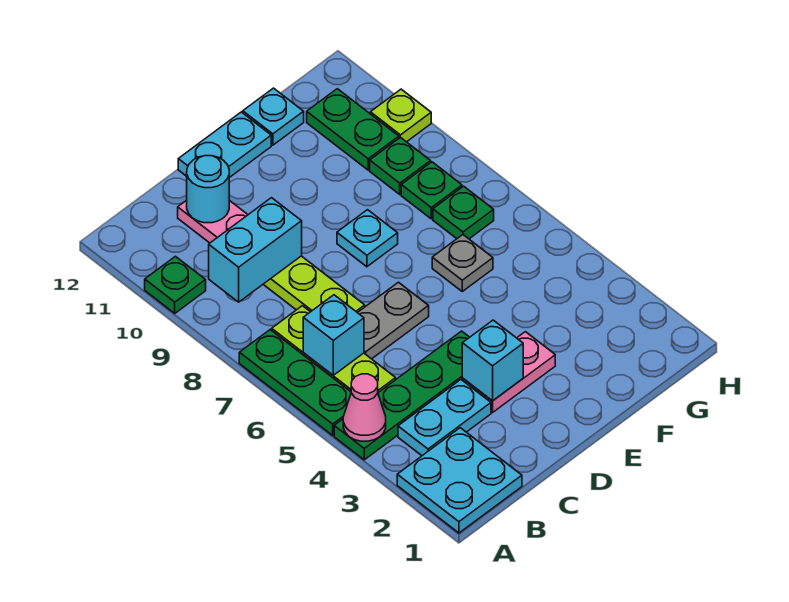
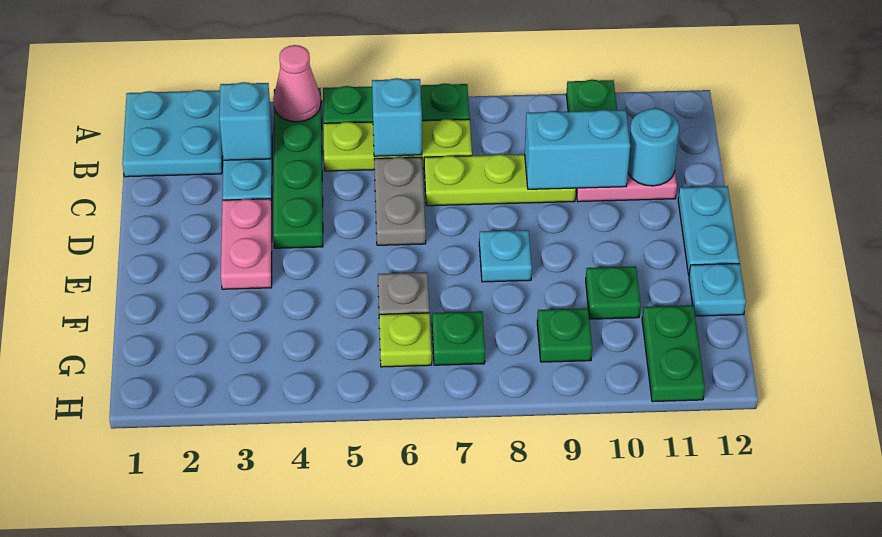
cyan 1x2 brick [209,198,302,302] -> cyan 1x2 brick turned to [525,110,630,189]
cyan 1x1 brick [462,320,523,401] -> cyan 1x1 brick moved to [219,82,271,160]
green 1x1 plate [401,162,462,219] -> green 1x1 plate moved to [586,266,641,319]
green 1x2 plate [307,89,399,170] -> green 1x2 plate turned to [642,305,705,402]
lime 1x1 plate [370,89,431,142] -> lime 1x1 plate moved to [379,313,432,367]

